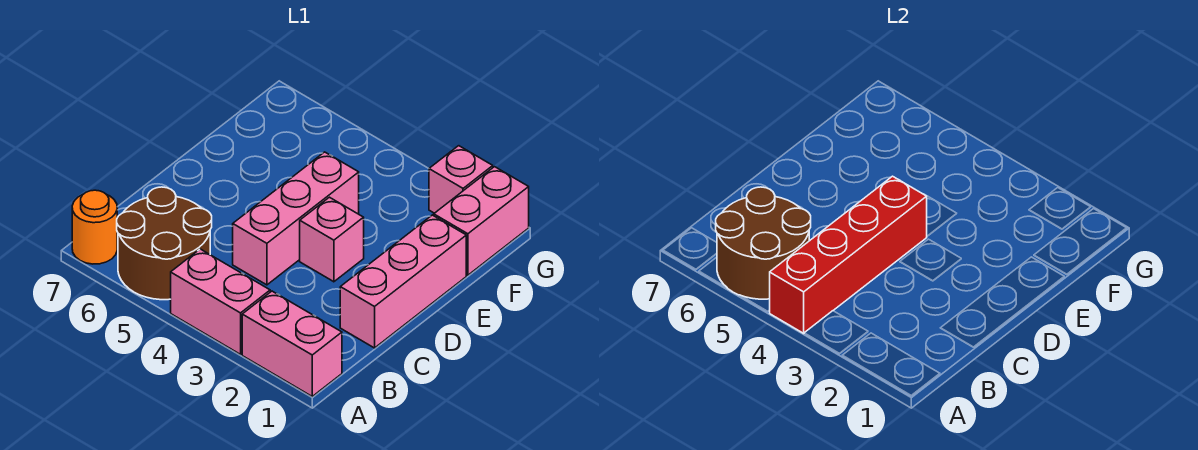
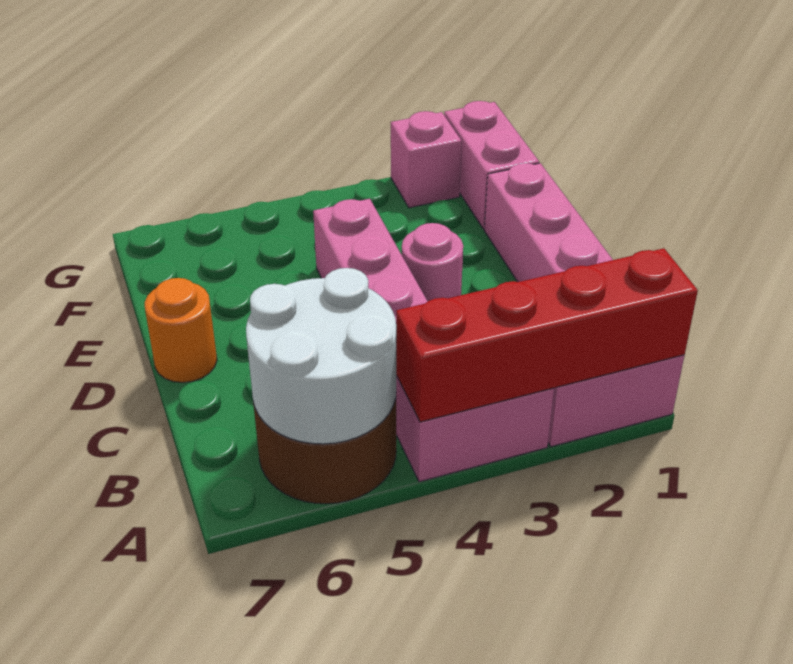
red 1x4 brick [770,176,927,333] -> red 1x4 brick turned to [396,248,698,422]
brown 2x2 round brick [716,187,811,299] -> white 2x2 round brick [246,268,396,444]
orange 1x1 round brick [72,190,117,264] -> orange 1x1 round brick moved to [145,278,217,383]
pink 1x1 brick [300,197,364,282] -> pink 1x1 round brick [402,223,463,301]

